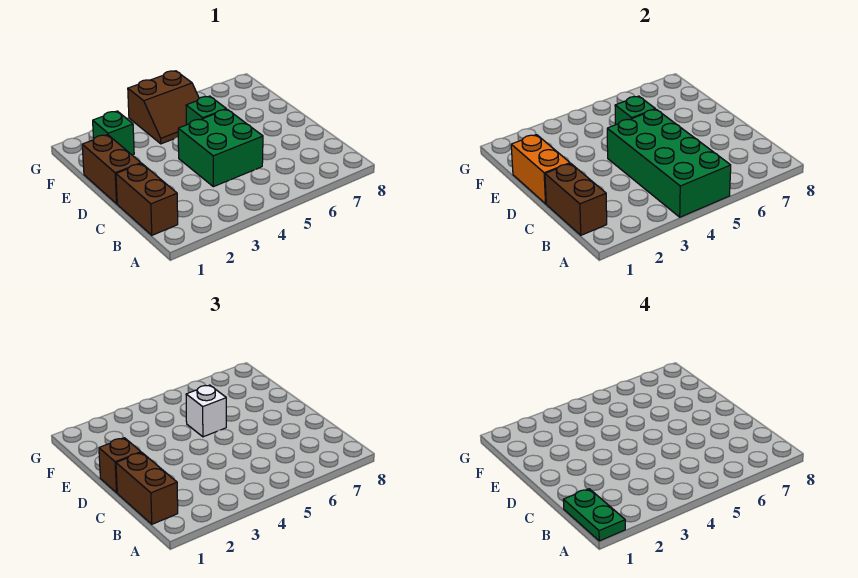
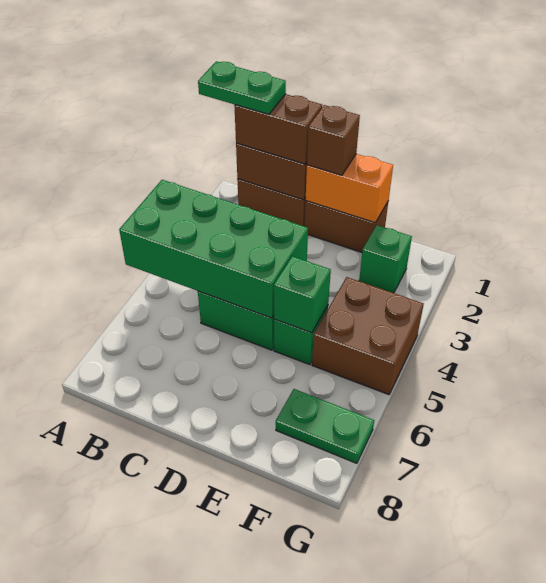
white 1x1 brick [186,385,226,437] -> none
brown 2x2 slope [128,71,199,144] -> brown 2x2 brick [312,277,424,395]
none -> green 1x2 plate [276,389,374,463]

